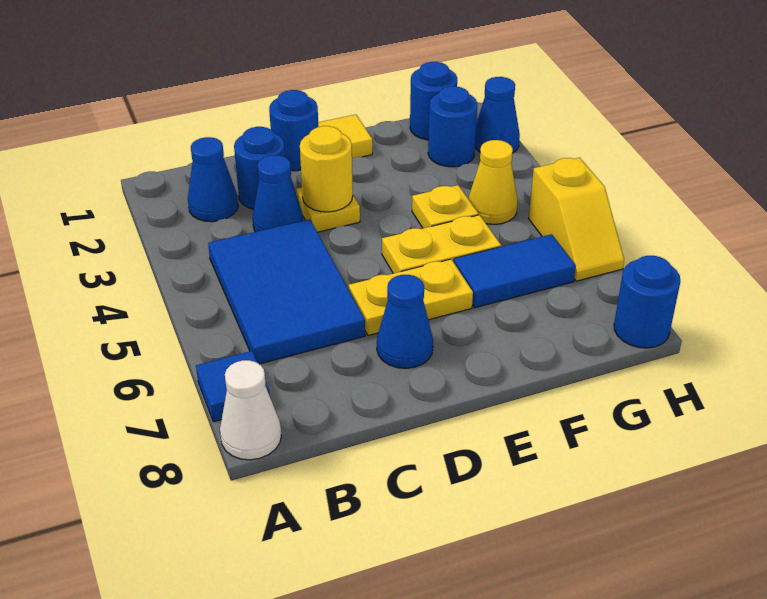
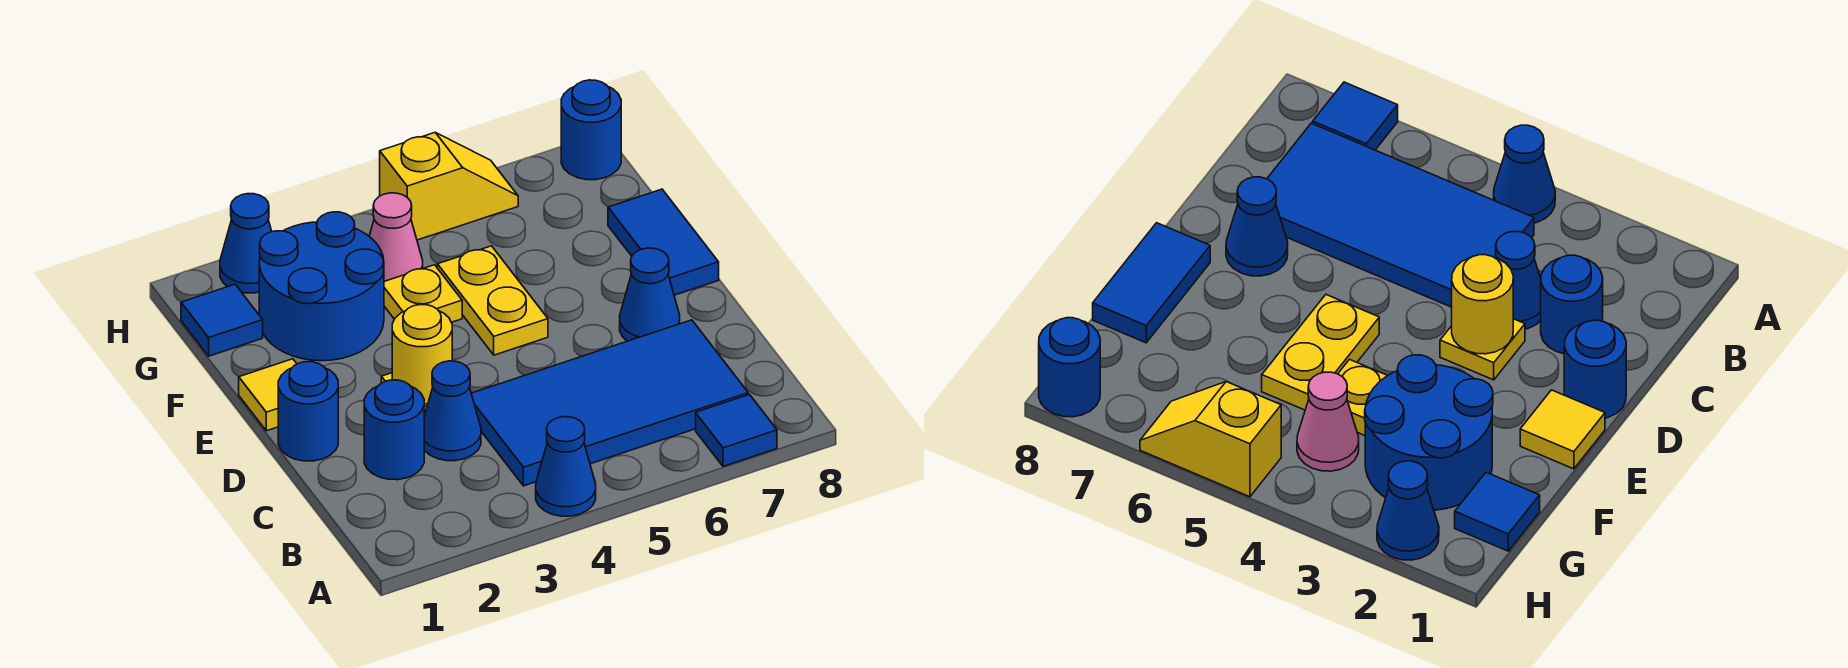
white 1x1 cone [220,360,281,460] -> none
blue 1x1 cone [188,137,238,222] -> blue 1x1 cone moved to [536,417,596,516]
blue 2x3 tile [208,219,365,364] -> blue 2x4 tile [471,320,748,486]
yellow 1x2 plate [349,259,473,336] -> none
blue 1x2 tile [454,234,576,308] -> blue 1x2 tile moved to [608,189,719,295]
blue 1x1 round brick [410,62,457,140] -> blue 1x1 tile [181,284,263,356]
blue 1x1 round brick [428,86,477,167] -> blue 2x2 round brick [259,212,384,361]
yellow 1x1 cone [468,140,518,224] -> pink 1x1 cone [369,193,423,281]

